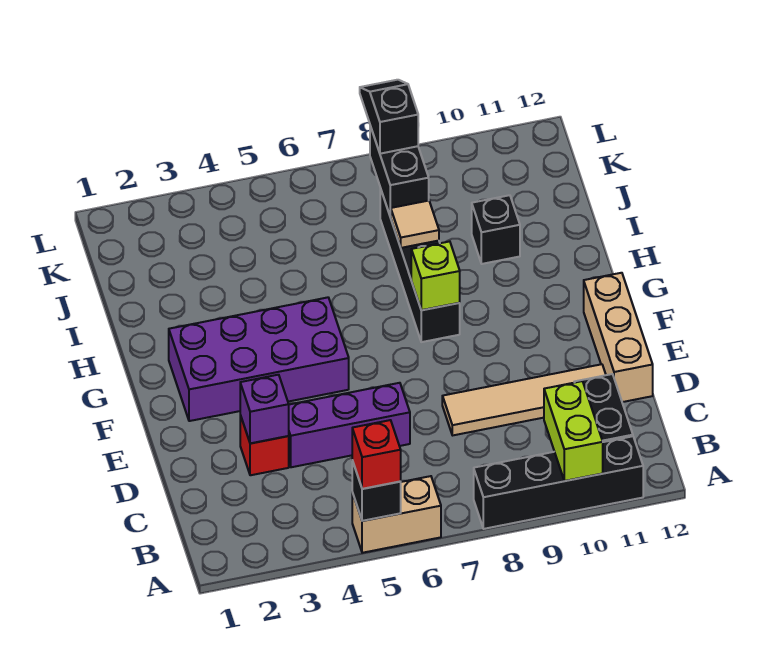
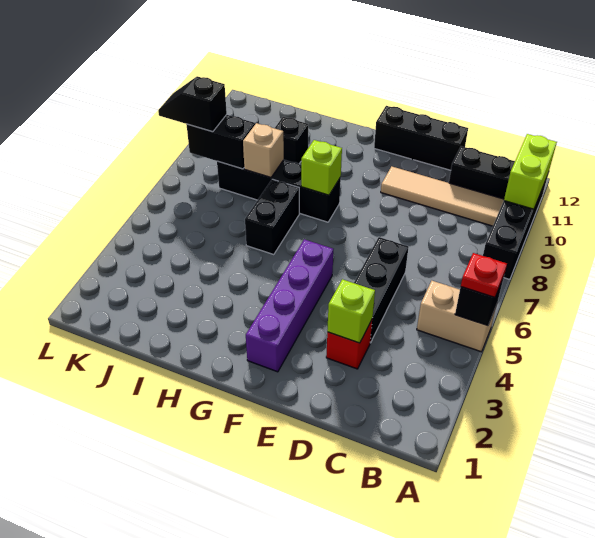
tan 1x2 brick [352,476,441,553] -> tan 1x2 brick turned to [417,281,497,352]
red 1x1 brick [352,420,401,489] -> red 1x1 plate [461,253,507,297]
lime 1x2 brick [544,381,603,481] -> lime 1x2 brick turned to [504,134,557,209]
purple 1x1 brick [240,375,289,443] -> lime 1x1 brick [327,279,375,343]
purple 1x3 brick [289,383,410,467] -> black 1x3 brick [354,237,409,343]
tan 1x4 tile [442,364,606,435] -> tan 1x4 tile turned to [381,166,504,226]
tan 1x3 brick [584,273,653,402] -> black 1x3 brick [374,106,468,170]
purple 2x4 brick [169,297,349,421] -> purple 1x4 brick [246,239,333,372]
none -> black 1x2 brick [245,179,299,254]
tan 1x1 tile [390,201,439,248] -> tan 1x1 brick [243,123,284,177]

